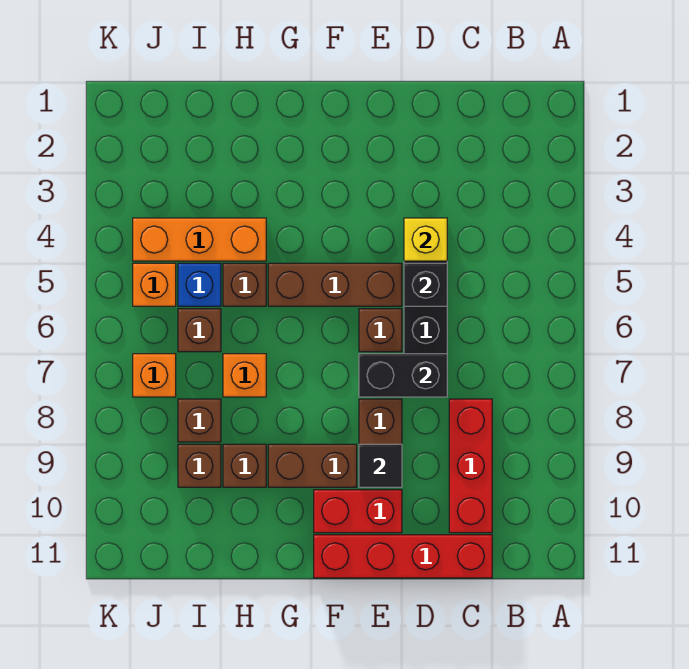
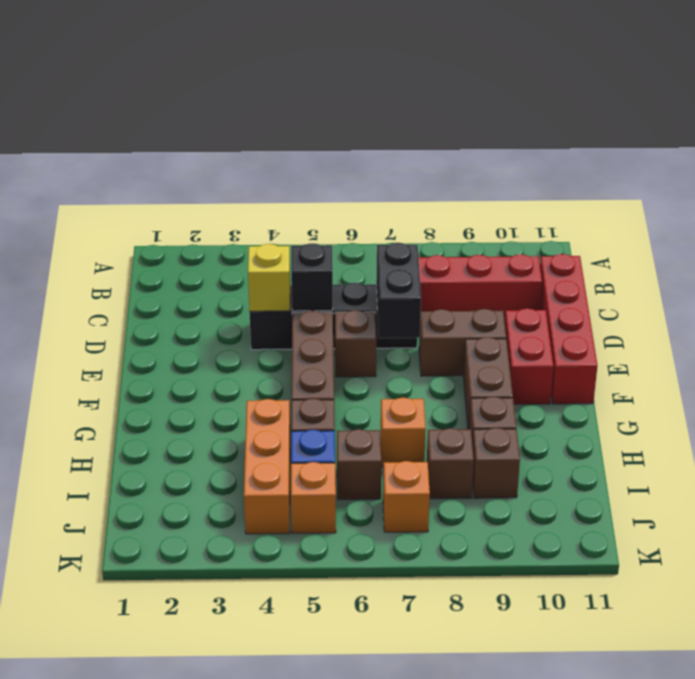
black 1x1 tile [359,444,402,487] -> none

